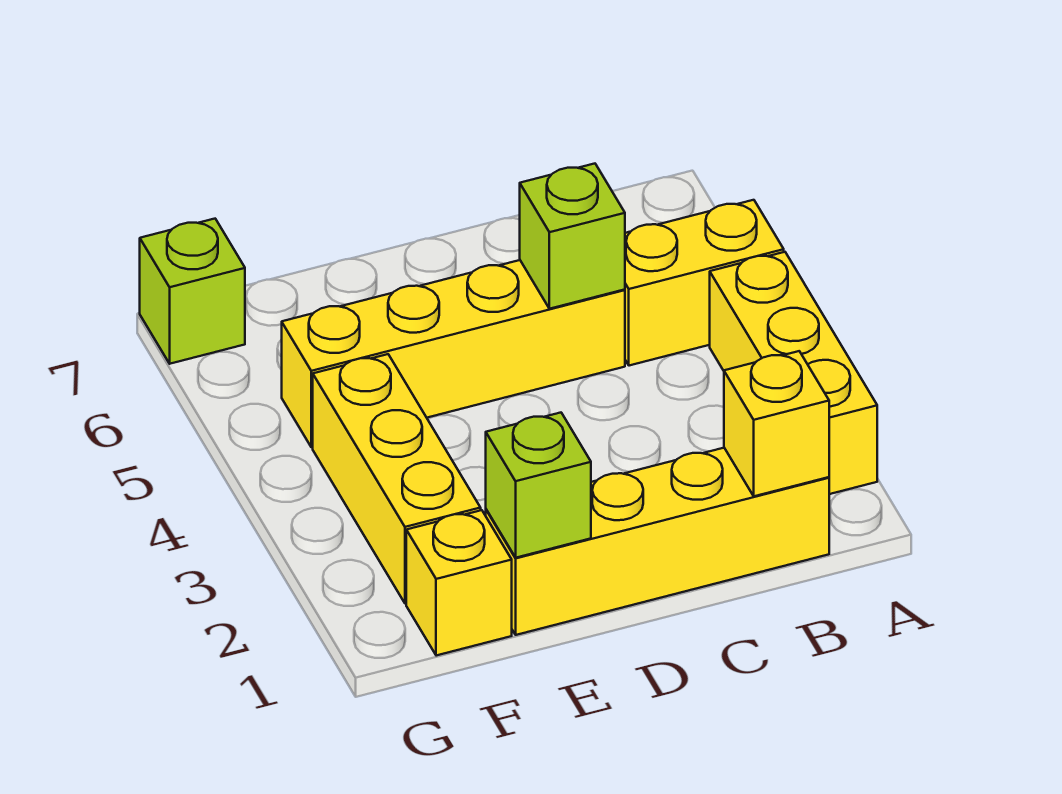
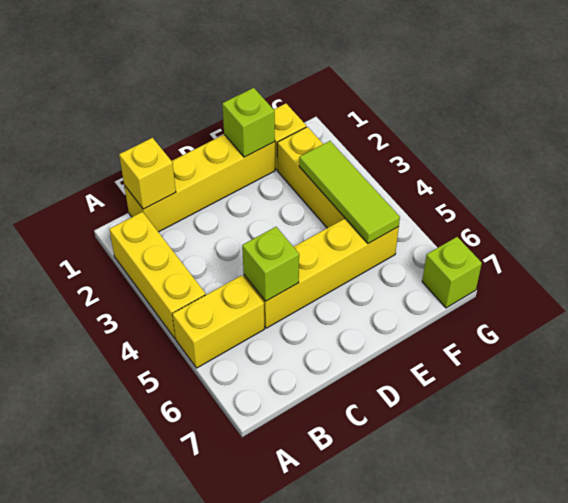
none -> lime 1x3 tile [299,141,400,244]

